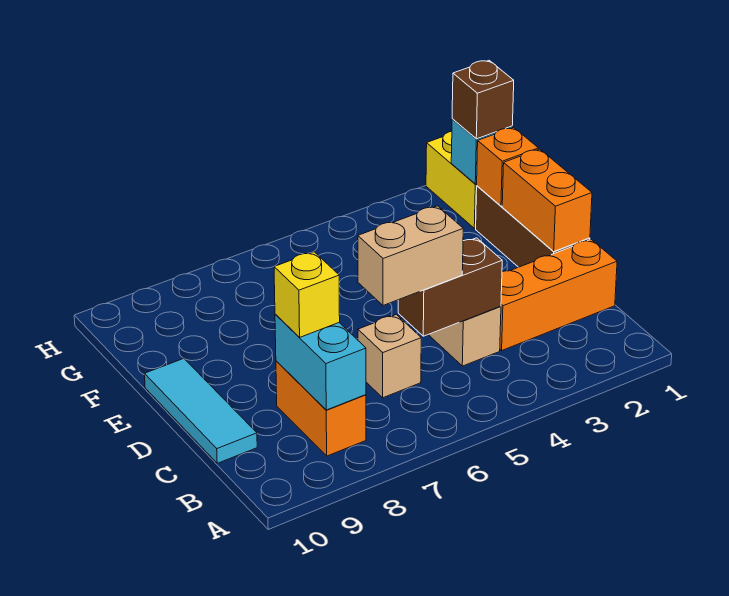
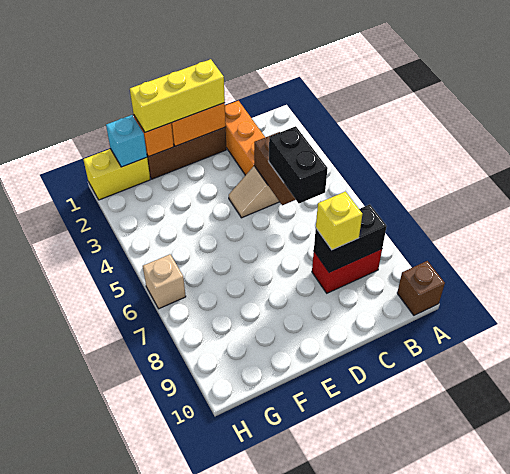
orange 1x2 brick [276,361,366,456] -> red 1x2 brick [312,249,382,293]
cyan 1x2 brick [275,314,366,410] -> black 1x2 brick [314,204,387,272]
tan 1x2 brick [358,206,463,305] -> black 1x2 brick [269,126,328,203]
tan 1x1 brick [358,315,421,398] -> tan 1x1 brick moved to [143,254,186,309]
cyan 1x3 tile [145,358,257,463] -> none
none -> yellow 1x3 brick [130,59,225,132]
brown 1x1 brick [452,61,514,139] -> brown 1x1 brick moved to [397,261,445,315]

